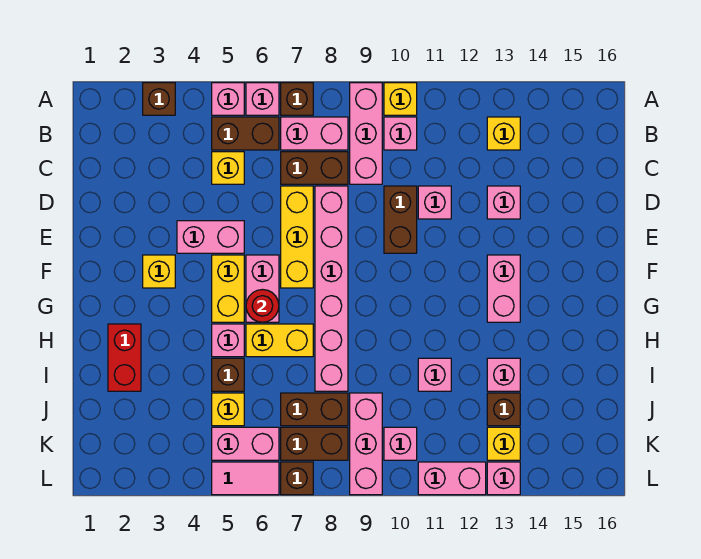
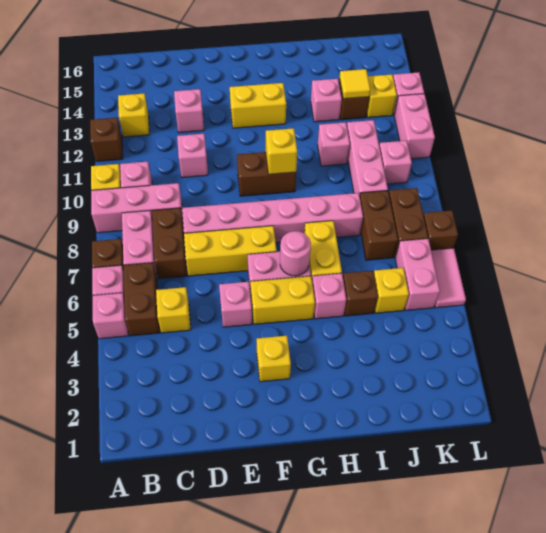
brown 1x1 brick [143,83,175,115] -> brown 1x1 brick moved to [90,118,123,162]
brown 1x2 brick [384,186,417,253] -> brown 1x2 brick moved to [237,152,296,196]
pink 1x2 brick [177,221,244,253] -> pink 1x1 brick [219,282,252,327]
pink 1x2 brick [487,255,520,322] -> yellow 1x2 brick [230,83,286,128]
red 1x1 round brick [246,290,279,322] -> pink 1x1 round brick [280,231,311,276]
none -> yellow 1x1 brick [266,128,297,174]
red 1x2 brick [108,324,141,391] -> none
pink 1x3 brick [350,393,382,495] -> pink 1x3 brick turned to [347,120,388,196]
none -> yellow 1x1 tile [339,69,370,99]

